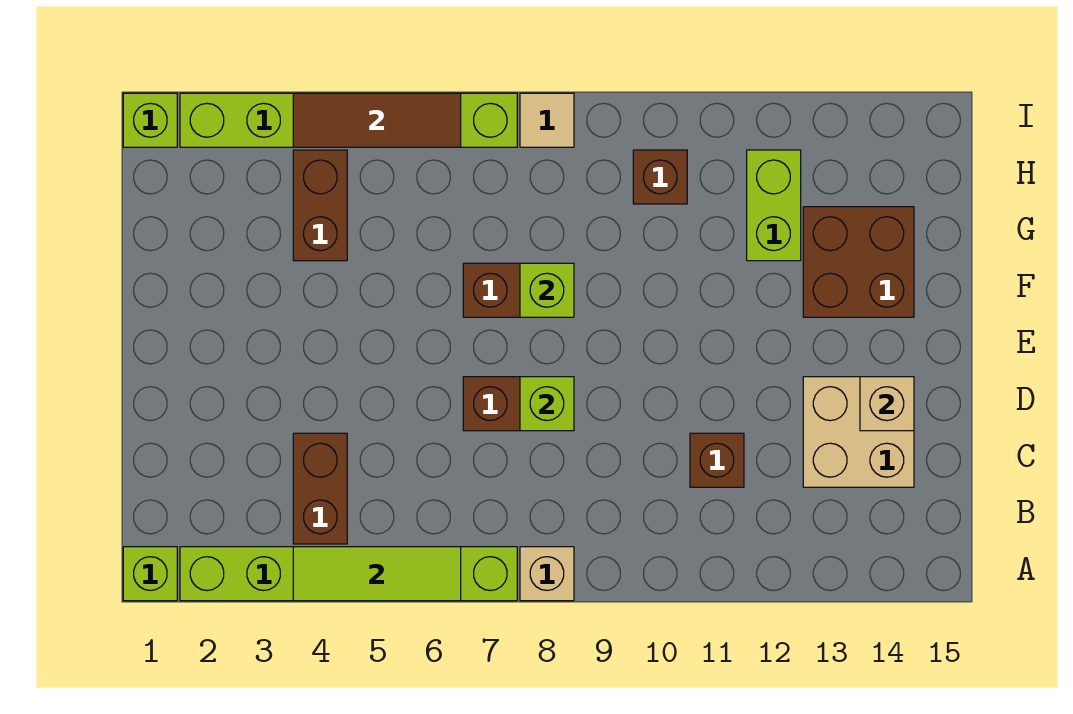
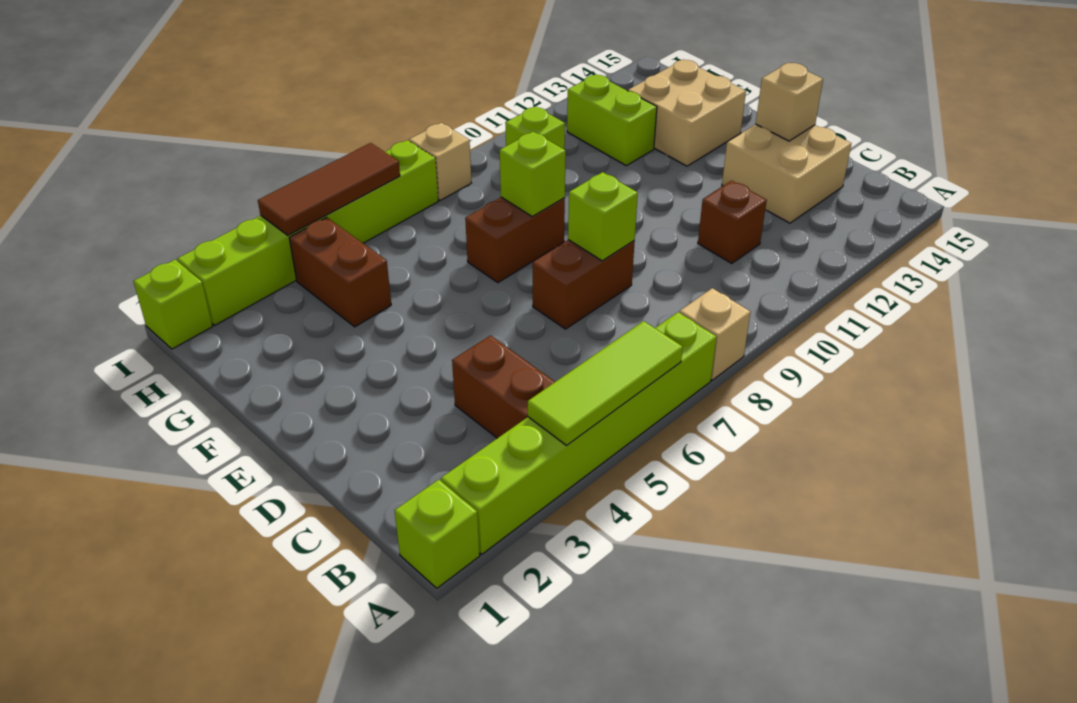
brown 2x2 brick [803,207,914,317] -> tan 2x2 brick [628,60,746,166]
brown 1x1 brick [633,150,687,204] -> lime 1x1 brick [505,106,565,149]
tan 1x1 tile [520,93,574,147] -> tan 1x1 brick [409,123,471,200]

